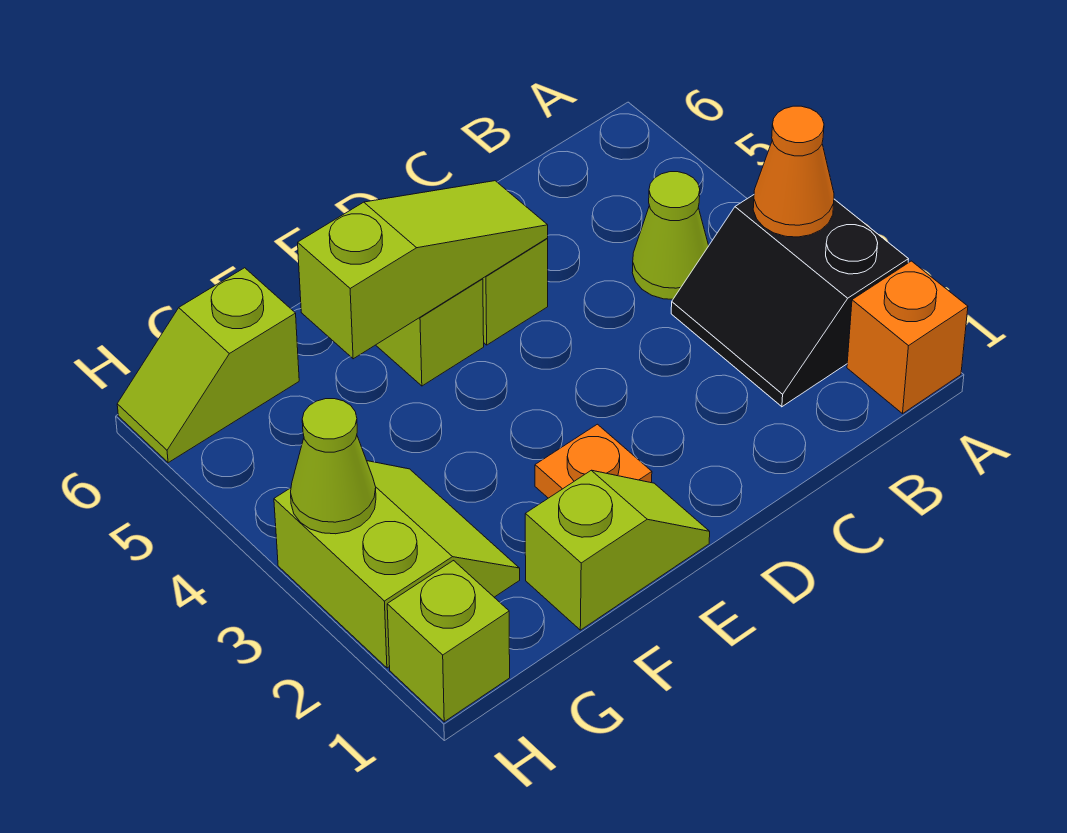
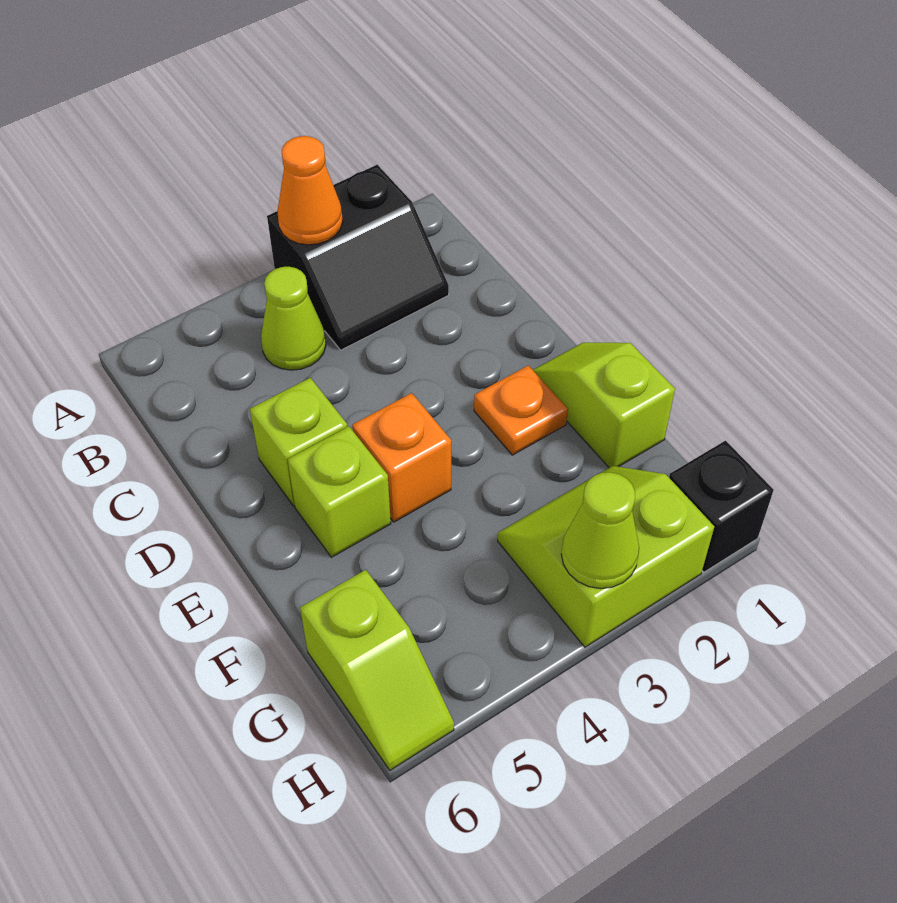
orange 1x1 brick [847,261,968,414] -> orange 1x1 brick moved to [352,393,451,522]
lime 1x3 slope [298,181,548,359] -> none
lime 1x1 brick [387,561,510,722] -> black 1x1 brick [669,441,774,572]

